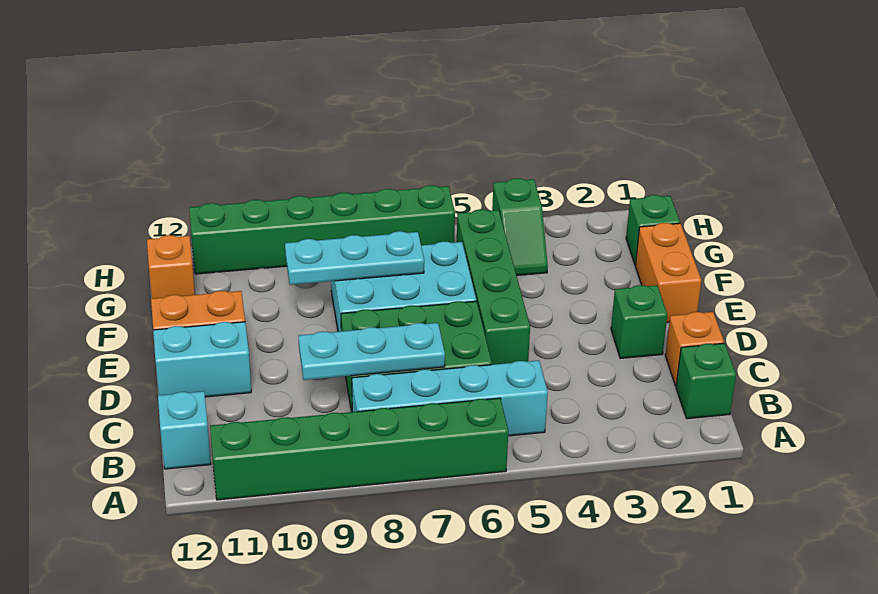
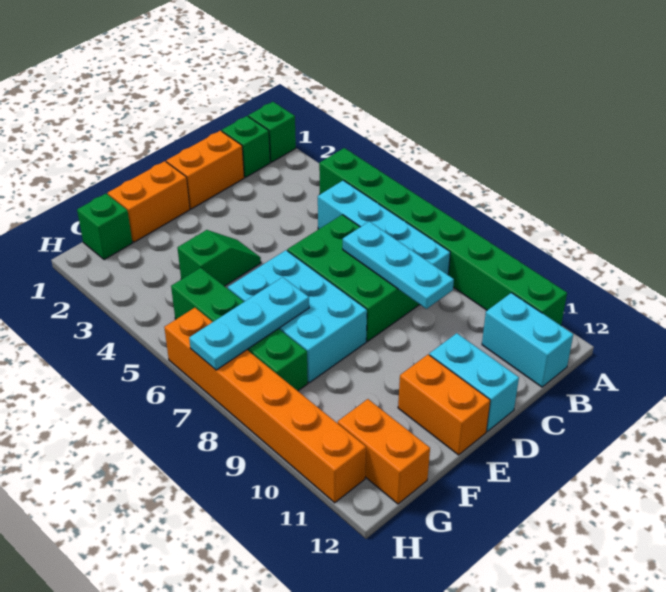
green 1x6 brick [210,398,508,500] -> green 1x8 brick [319,148,567,325]
cyan 1x1 brick [158,391,211,469] -> cyan 1x2 brick [482,293,573,387]
orange 1x1 brick [665,312,724,386] -> orange 1x2 brick [166,131,244,209]
green 1x1 brick [611,285,667,358] -> green 1x1 brick moved to [248,102,296,162]
green 1x4 brick [457,209,530,365] -> green 1x4 brick turned to [171,268,308,391]
cyan 1x3 plate [285,231,424,285] -> cyan 1x3 plate turned to [189,277,309,370]
green 1x2 slope [492,178,548,276] -> green 1x2 slope moved to [178,230,261,286]
orange 1x1 brick [147,235,195,299] -> orange 1x2 brick [338,399,430,504]
green 1x6 brick [189,185,455,274] -> orange 1x6 brick [164,308,366,503]

